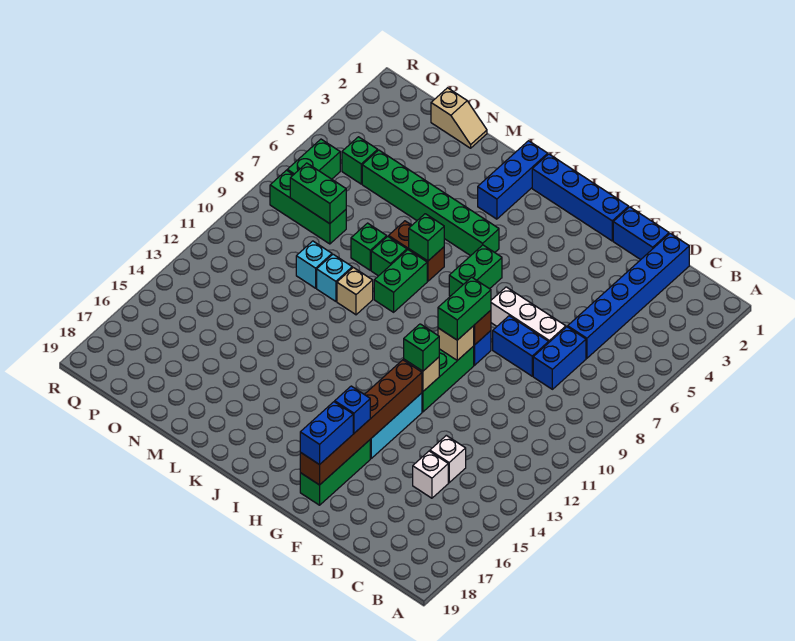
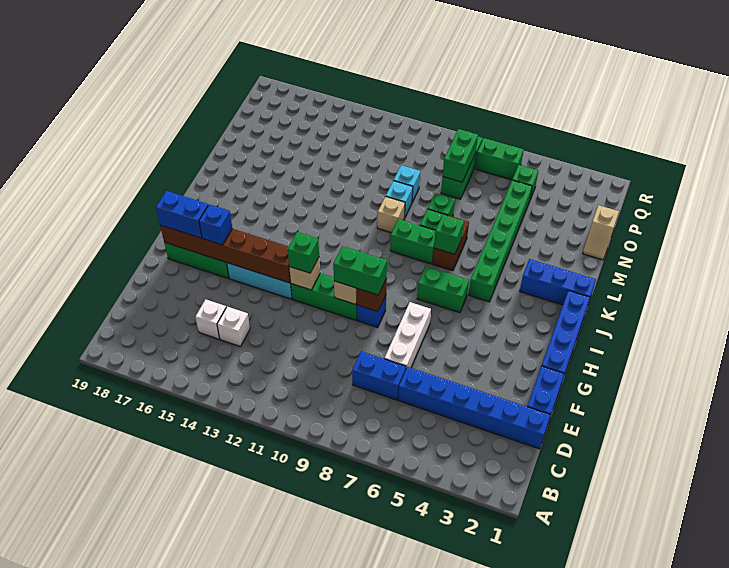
blue 1x2 brick [493,316,549,376] -> none

